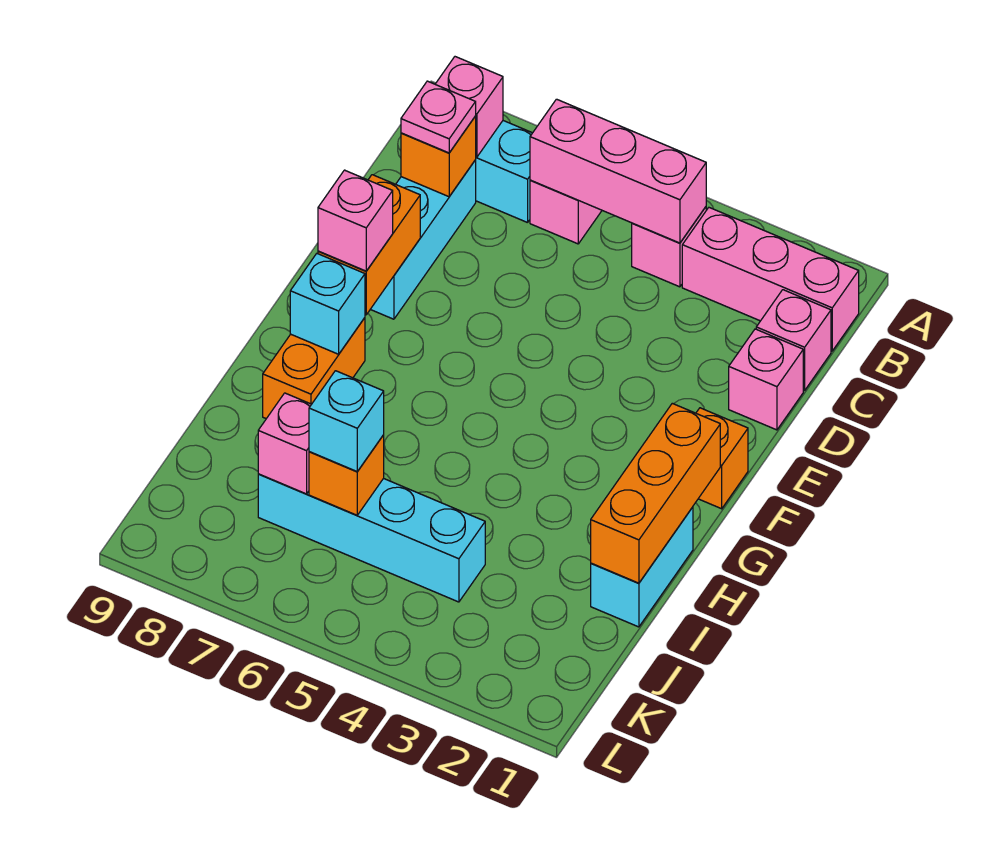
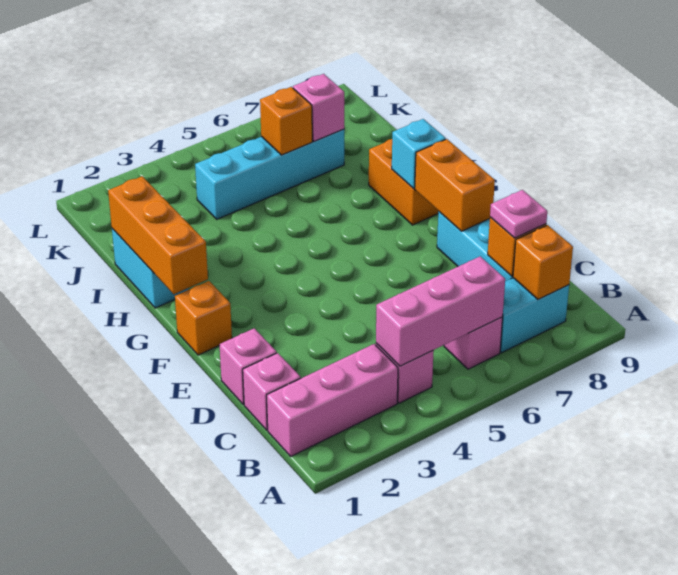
pink 1x1 brick [435,57,503,157] -> orange 1x1 brick [513,225,573,299]
pink 1x1 brick [318,170,393,271] -> none
cyan 1x1 brick [309,371,384,471] -> none

